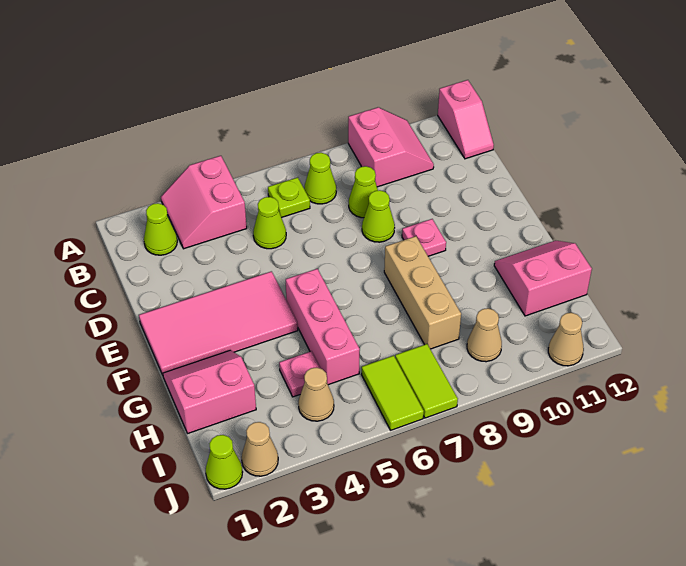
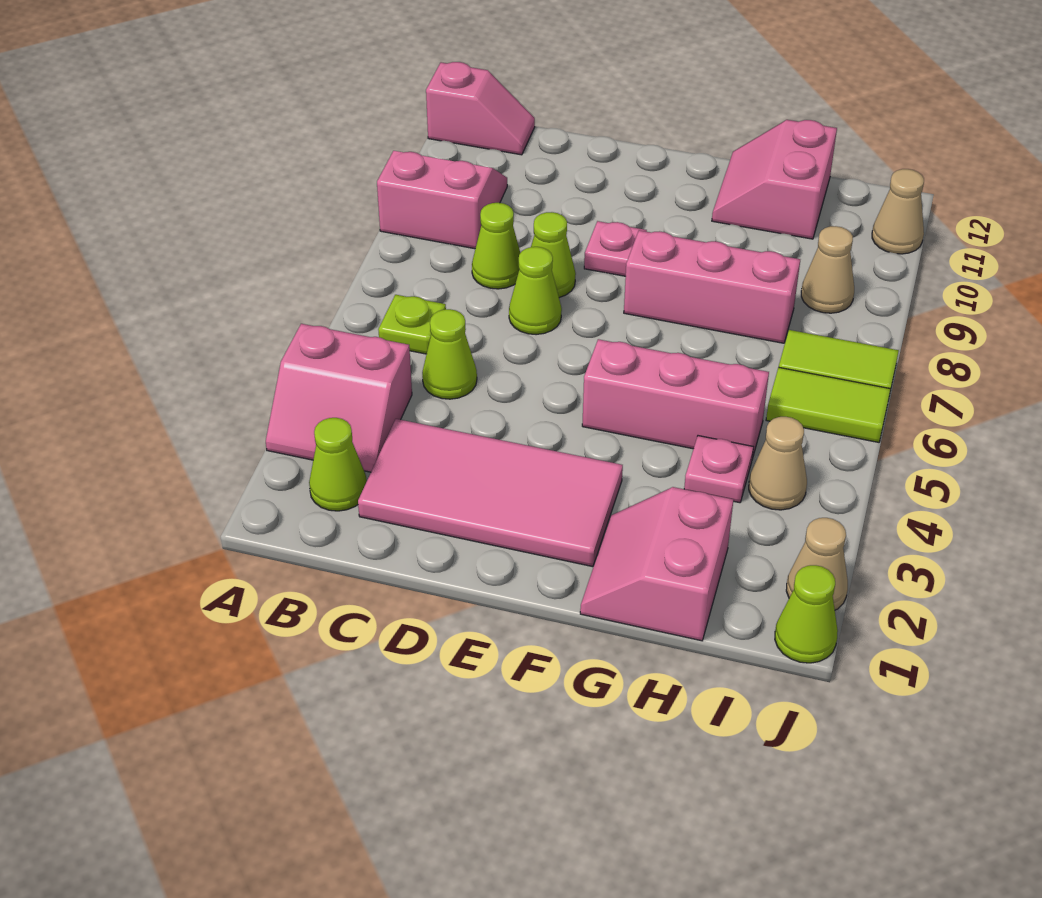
lime 1x1 cone [304,153,336,204] -> lime 1x1 cone moved to [509,247,562,335]
pink 2x4 tile [139,271,298,375] -> pink 2x4 tile turned to [358,419,623,567]
tan 1x3 brick [384,236,461,349] -> pink 1x3 brick [624,230,800,343]

